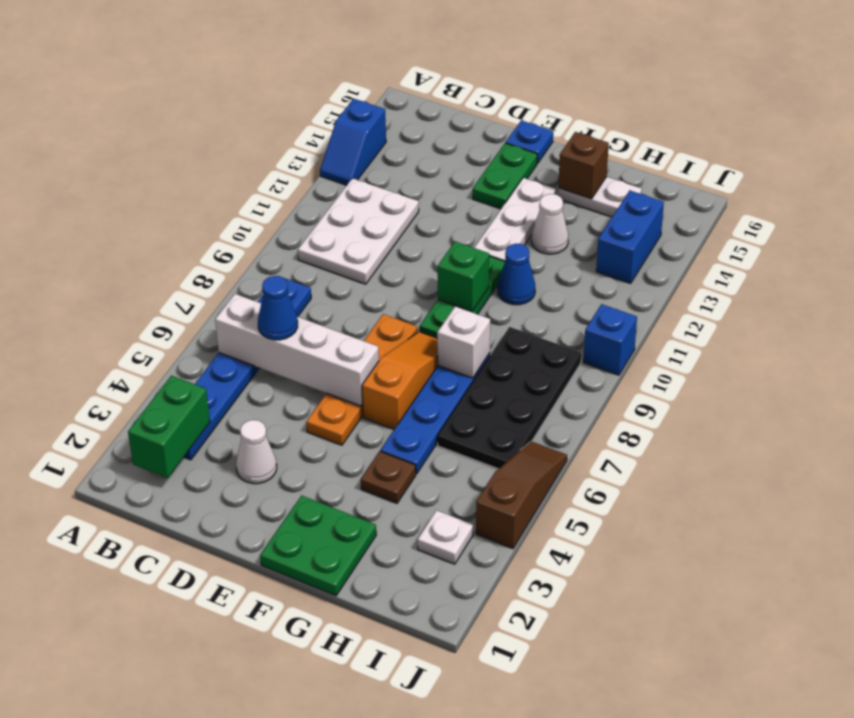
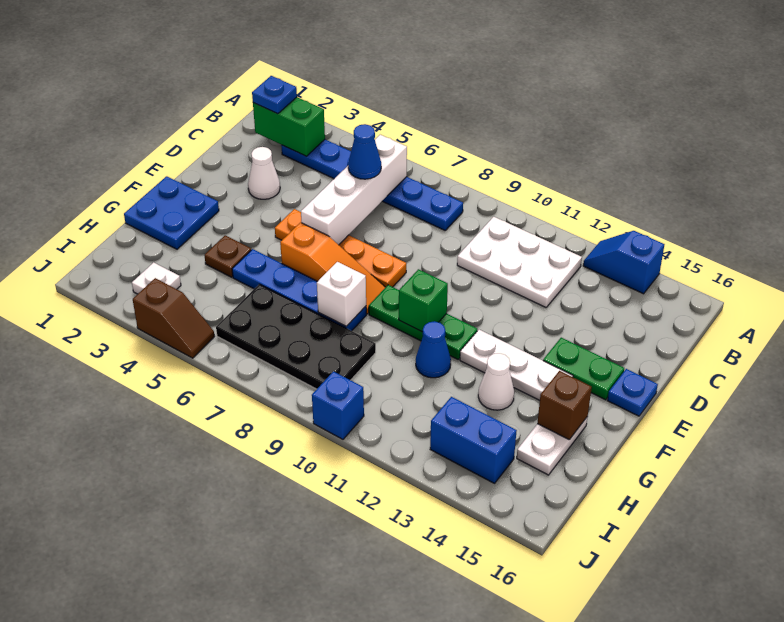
none -> blue 1x1 plate [252,76,297,114]
green 2x2 plate [260,496,376,596] -> blue 2x2 plate [124,176,219,249]
brown 1x3 slope [476,441,567,549] -> brown 1x2 slope [133,278,215,358]

